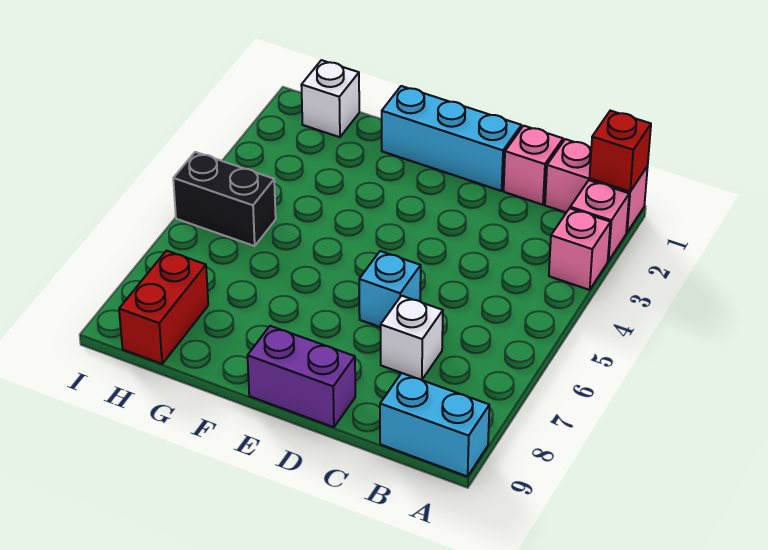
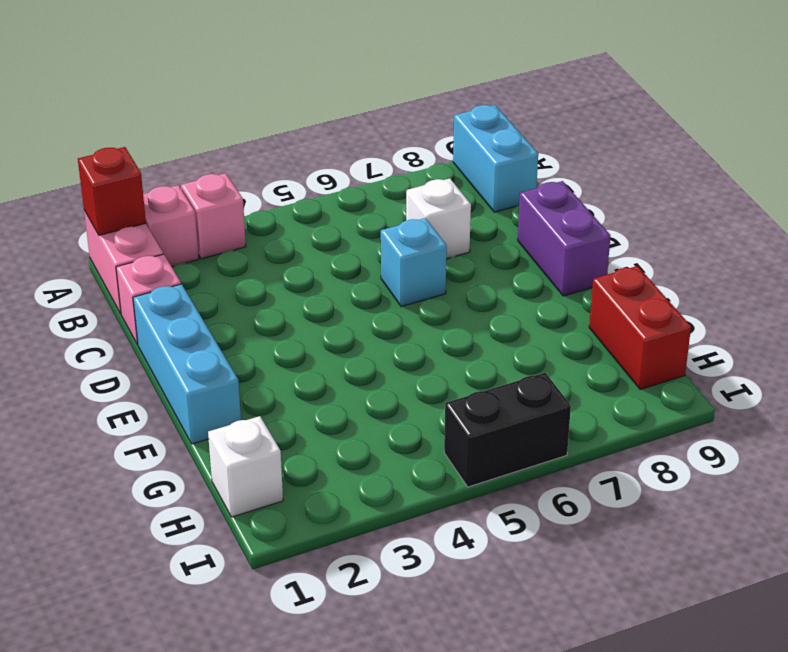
black 1x2 brick [173,152,276,246] -> black 1x2 brick turned to [444,373,571,487]
red 1x2 brick [119,251,208,364] -> red 1x2 brick turned to [589,266,691,390]

